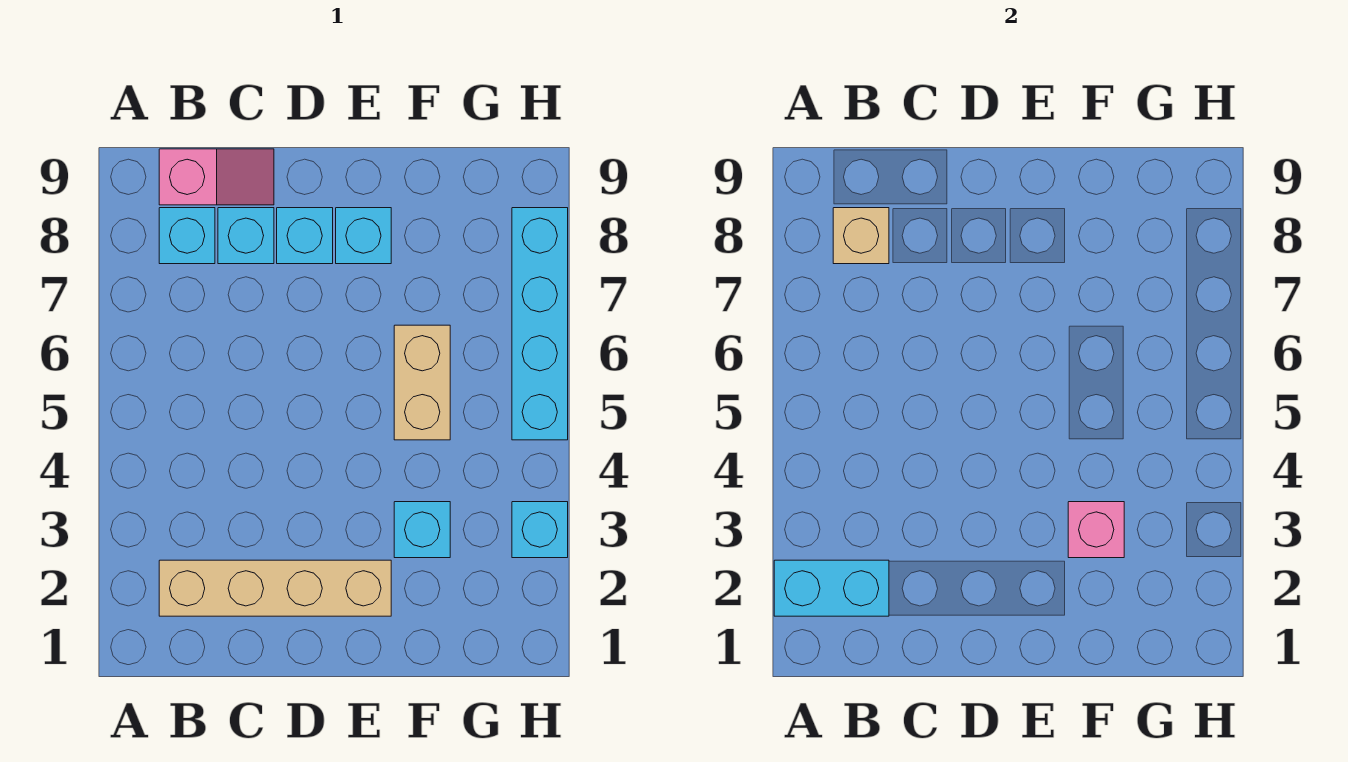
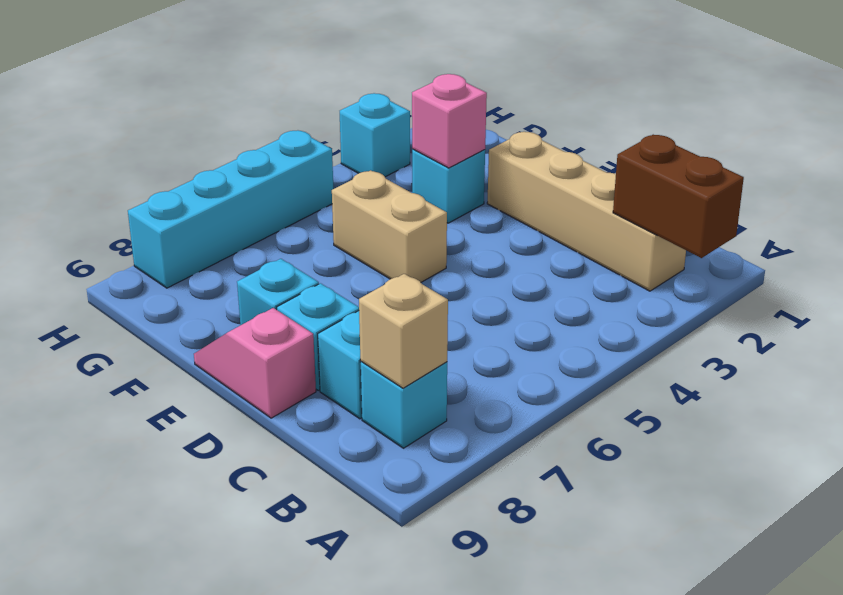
cyan 1x2 brick [774,560,889,616] -> brown 1x2 brick [613,135,744,258]
pink 1x2 slope [159,149,274,205] -> pink 1x2 slope moved to [194,308,316,418]
tan 1x2 brick [394,325,450,440] -> tan 1x2 brick turned to [332,170,447,282]

